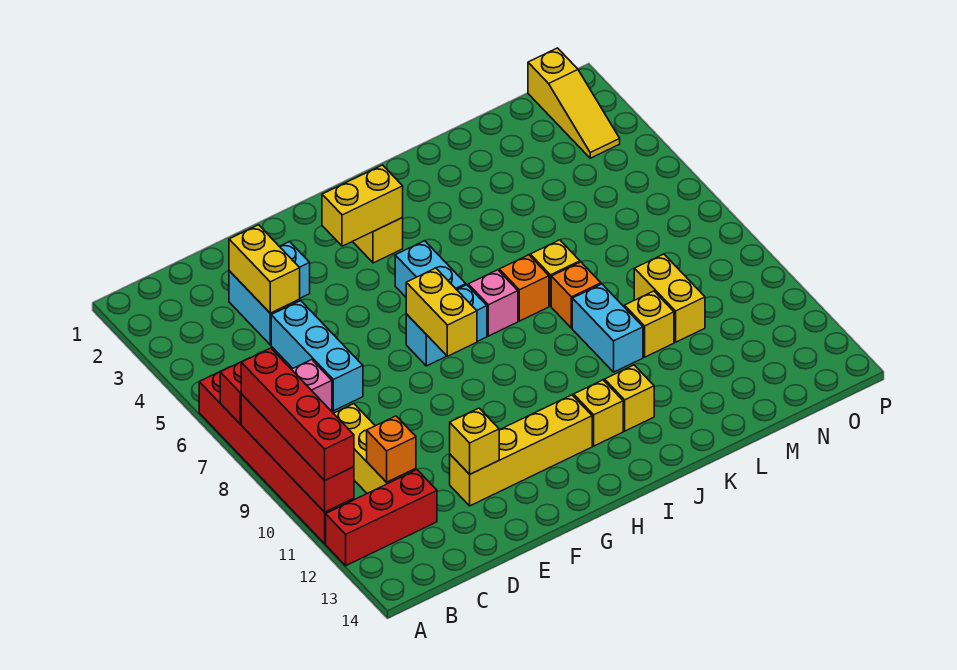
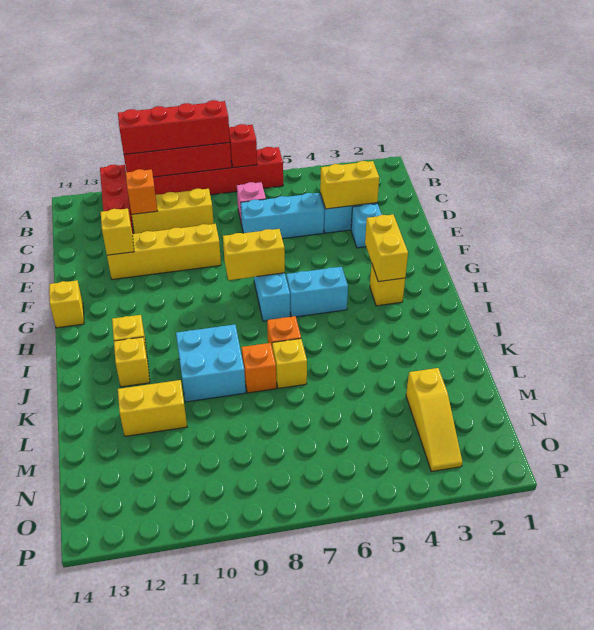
yellow 1x4 brick [450,395,592,506] -> yellow 1x4 brick turned to [107,224,221,279]
pink 1x1 brick [468,270,518,336] -> none
cyan 1x2 brick [572,284,643,372] -> cyan 2x2 brick [176,325,246,402]
yellow 1x1 brick [625,291,674,357] -> yellow 1x1 brick moved to [49,280,84,328]
yellow 1x2 brick [634,254,705,342] -> yellow 1x2 brick moved to [118,380,187,436]
yellow 1x3 slope [528,48,620,158] -> yellow 1x3 slope turned to [406,368,462,471]

